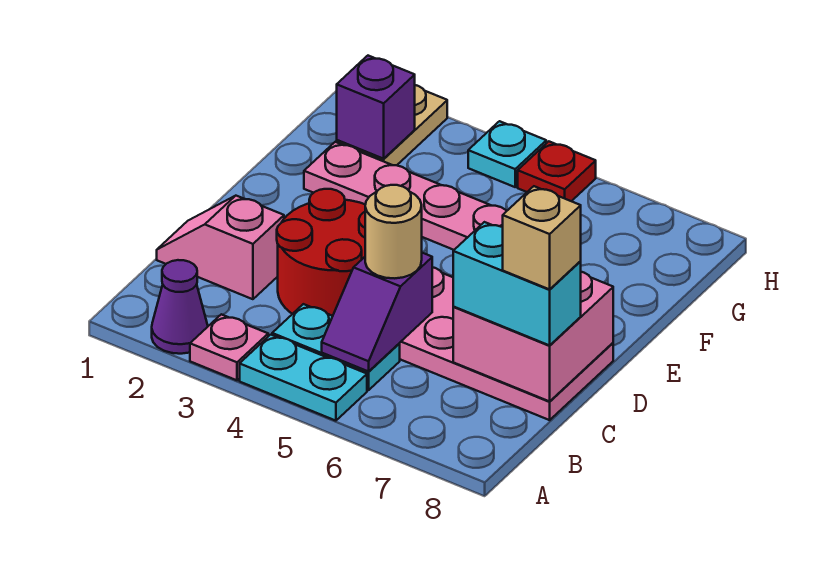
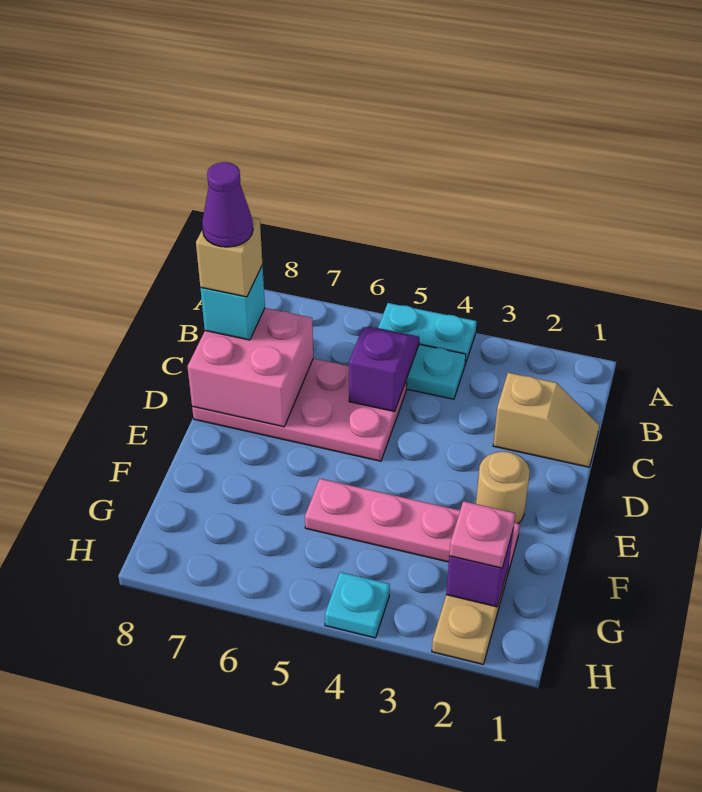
purple 1x1 cone [152,260,208,354] -> purple 1x1 cone moved to [202,162,253,247]
pink 1x1 plate [190,314,268,380] -> pink 1x1 plate moved to [449,501,515,568]
pink 1x2 slope [157,196,284,299] -> tan 1x2 slope [493,373,599,467]
red 2x2 round brick [277,189,365,316] -> none
tan 1x1 round brick [365,185,422,278] -> tan 1x1 round brick moved to [476,452,530,523]
cyan 1x2 brick [453,222,581,345] -> cyan 1x1 brick [200,265,265,340]
red 1x1 plate [518,141,596,201] -> none

